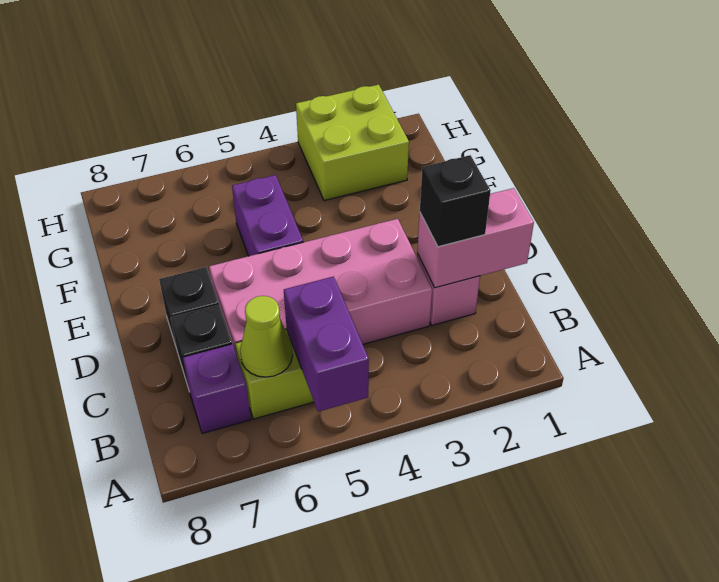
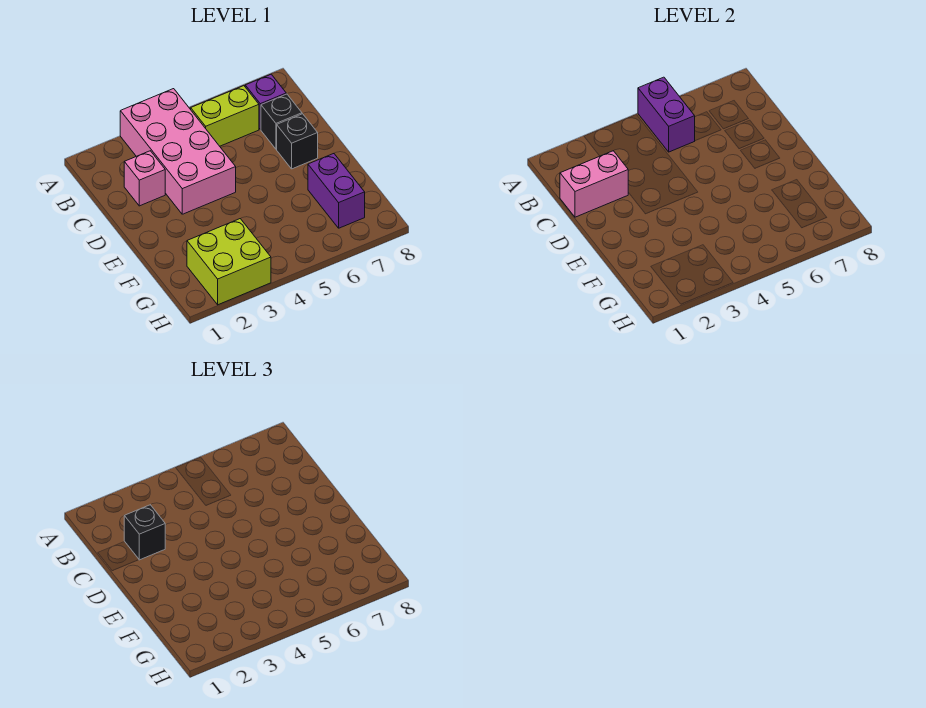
lime 1x1 cone [240,296,293,377] -> none
pink 2x4 brick [209,219,432,355] -> pink 2x4 brick turned to [120,89,236,214]
purple 1x2 brick [232,175,303,256] -> purple 1x2 brick moved to [308,154,365,228]

